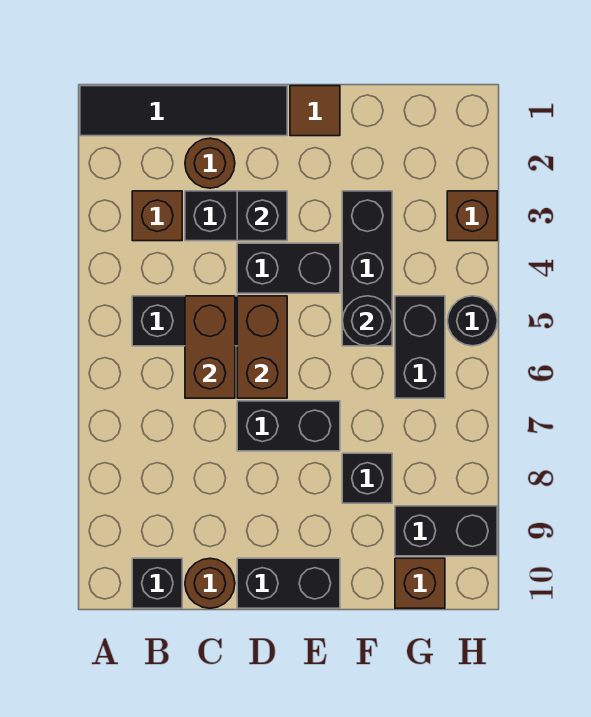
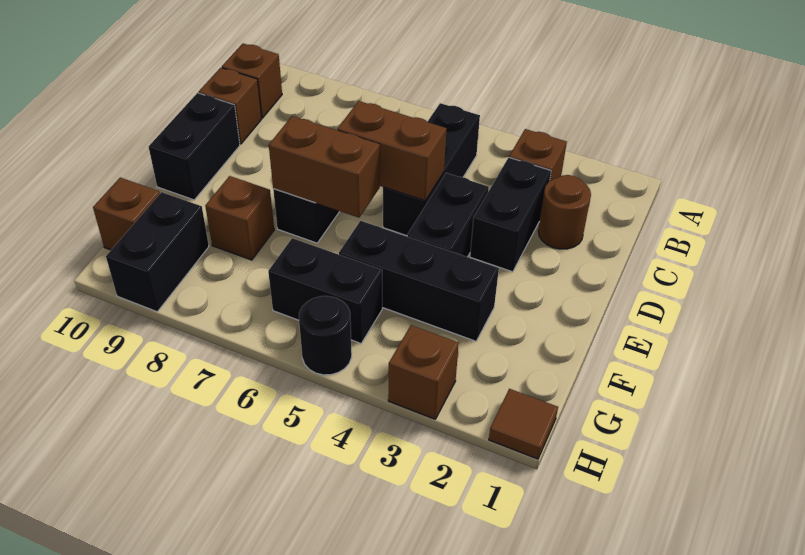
black 1x4 tile [80,86,287,136] -> none
black 1x1 brick [132,558,182,608] -> brown 1x1 brick [222,44,282,118]
brown 1x2 brick [185,296,235,398] -> brown 1x2 brick moved to [269,116,380,218]
brown 1x1 round brick [185,558,235,608] -> brown 1x1 brick [199,68,262,144]
black 1x1 brick [237,191,287,241] -> none
brown 1x1 tile [290,86,340,136] -> brown 1x1 tile moved to [489,389,558,459]
black 1x1 round brick [342,296,392,346] -> none
black 1x1 brick [342,453,392,503] -> brown 1x1 brick [205,176,274,260]

